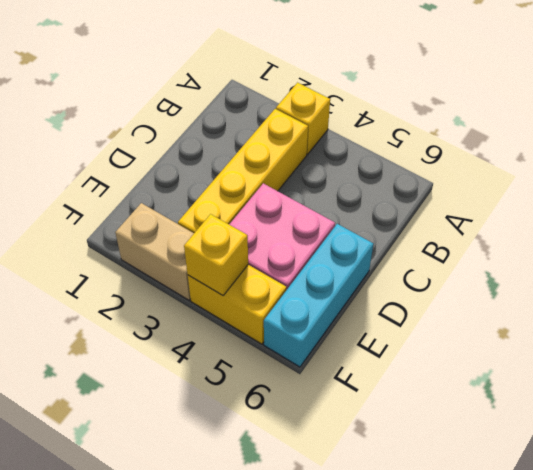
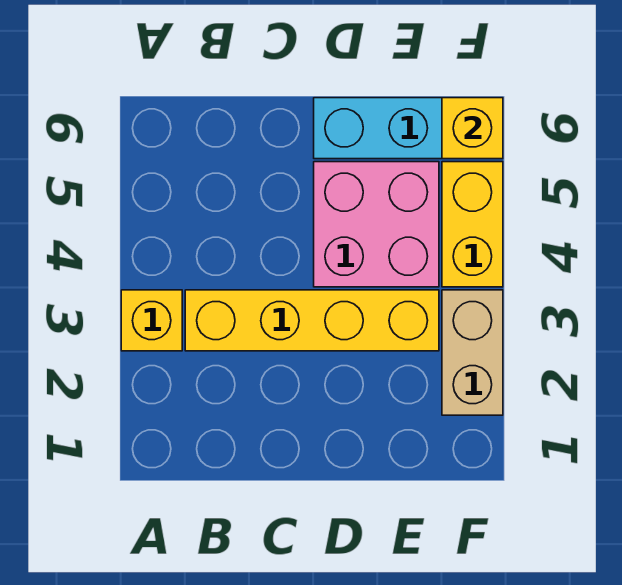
yellow 1x1 brick [184,214,248,295] -> yellow 1x1 brick moved to [442,98,503,159]

